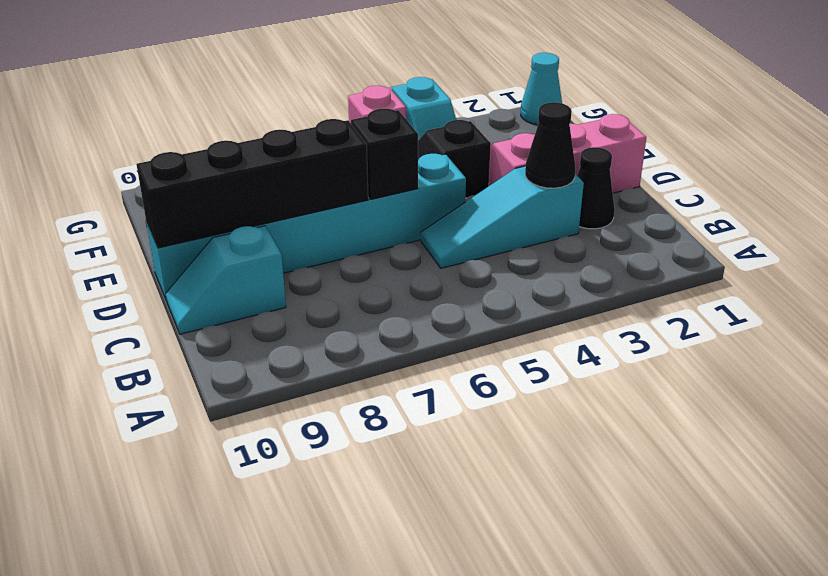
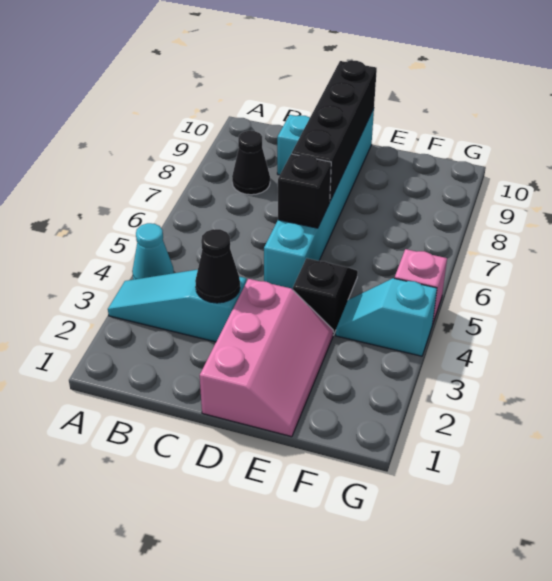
black 1x1 cone [577,147,615,229] -> black 1x1 cone moved to [232,131,270,195]
cyan 1x3 slope [421,166,584,268] -> cyan 1x3 slope turned to [108,270,246,342]
cyan 1x1 cone [521,53,562,125] -> cyan 1x1 cone moved to [132,223,174,280]

